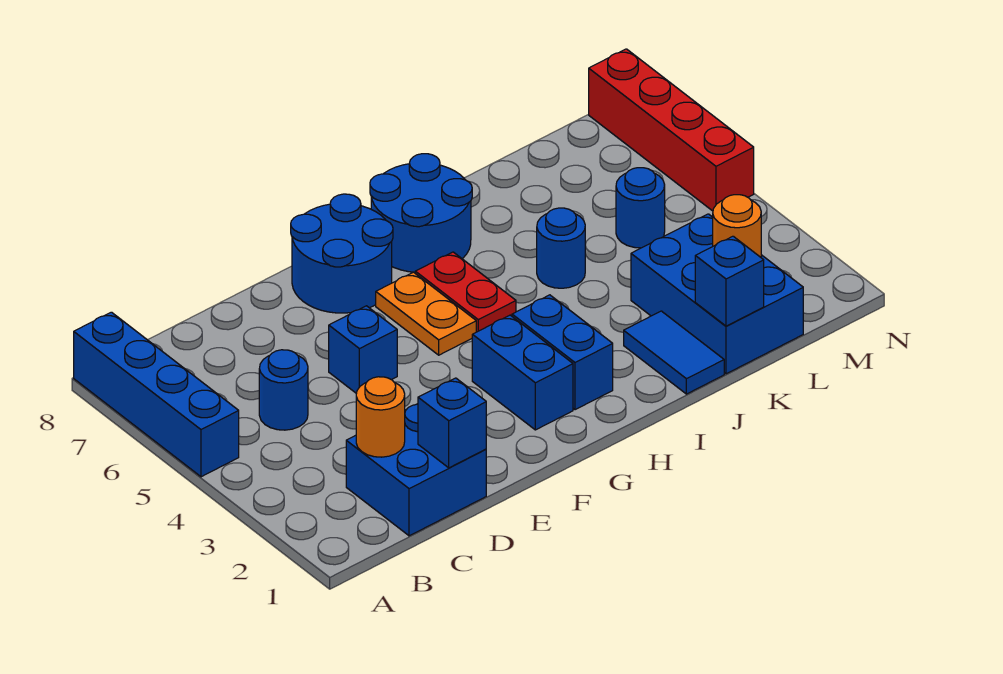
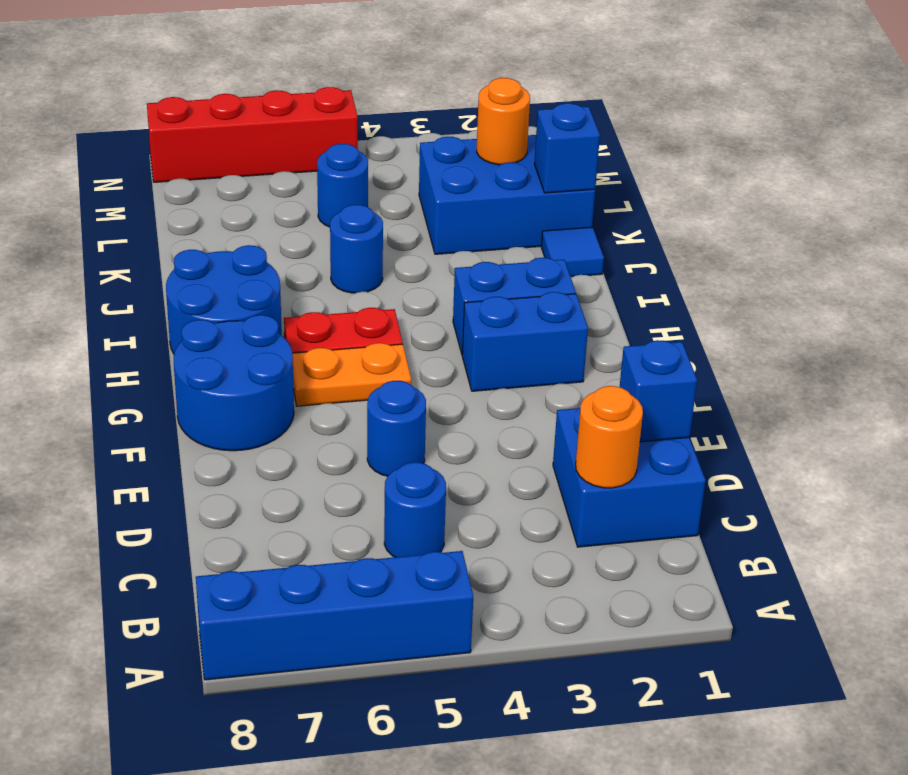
blue 1x1 brick [329,306,397,393] -> blue 1x1 round brick [367,381,426,476]
blue 1x2 tile [624,311,724,394] -> blue 1x1 tile [541,227,604,277]

